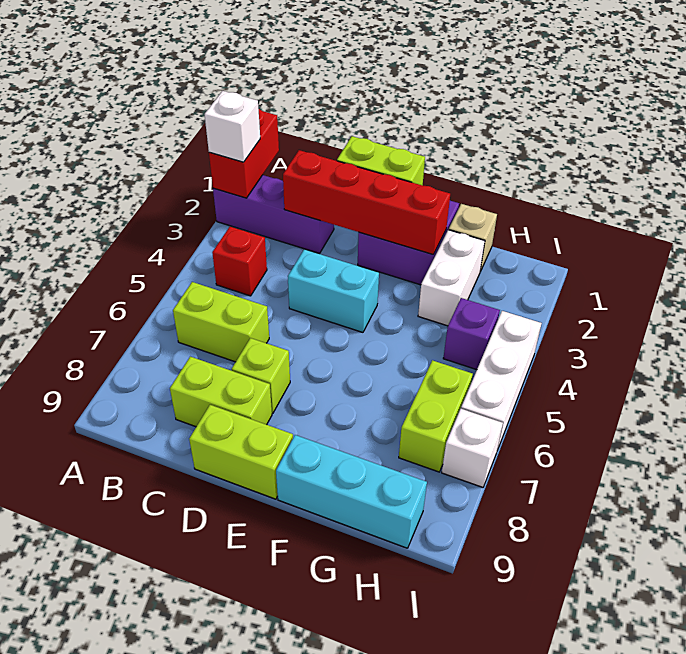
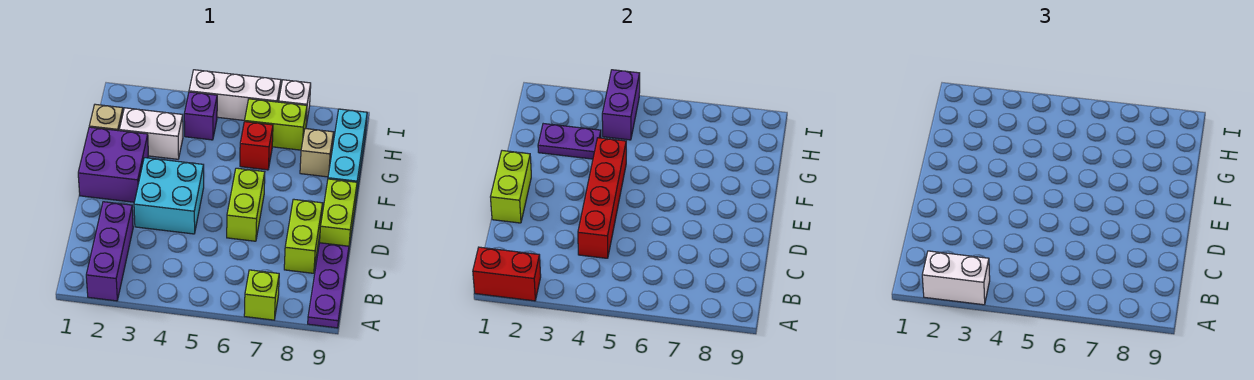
white 1x1 brick [205,91,260,162] -> white 1x2 brick [922,251,990,305]
none -> purple 1x3 plate [308,243,349,328]
red 1x1 brick [212,226,267,296] -> red 1x1 brick moved to [240,122,273,170]
lime 1x2 brick [173,282,269,362] -> lime 1x2 brick moved to [227,168,265,241]
red 1x4 brick [283,150,450,255] -> red 1x4 brick moved to [578,138,626,258]
cyan 1x2 brick [288,249,379,332] -> cyan 2x2 brick [134,158,204,234]
lime 1x1 brick [232,338,290,413] -> lime 1x1 brick moved to [244,270,279,320]
none -> purple 1x2 plate [538,124,601,159]
none -> tan 1x1 brick [300,129,334,177]
none -> purple 1x2 brick [602,70,640,140]

